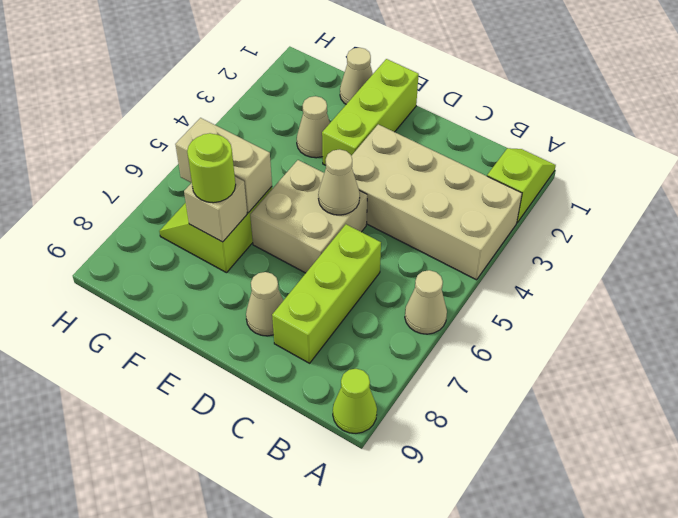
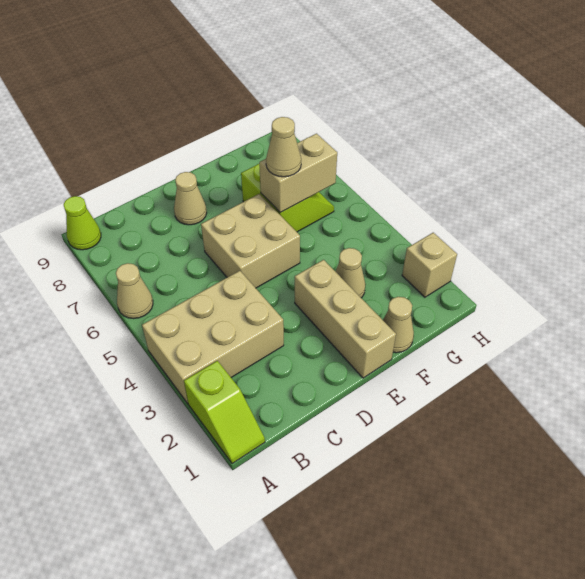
tan 2x4 brick [351,124,522,280] -> tan 2x3 brick [142,271,284,403]
lime 1x3 brick [272,224,381,363] -> none
tan 1x1 cone [318,149,360,215] -> tan 1x1 cone moved to [266,117,301,177]
lime 1x3 brick [322,59,419,165] -> tan 1x3 brick [295,260,396,378]
tan 1x1 brick [184,177,247,242] -> tan 1x1 brick moved to [402,233,457,297]
lime 1x1 round brick [187,133,236,203] -> none

